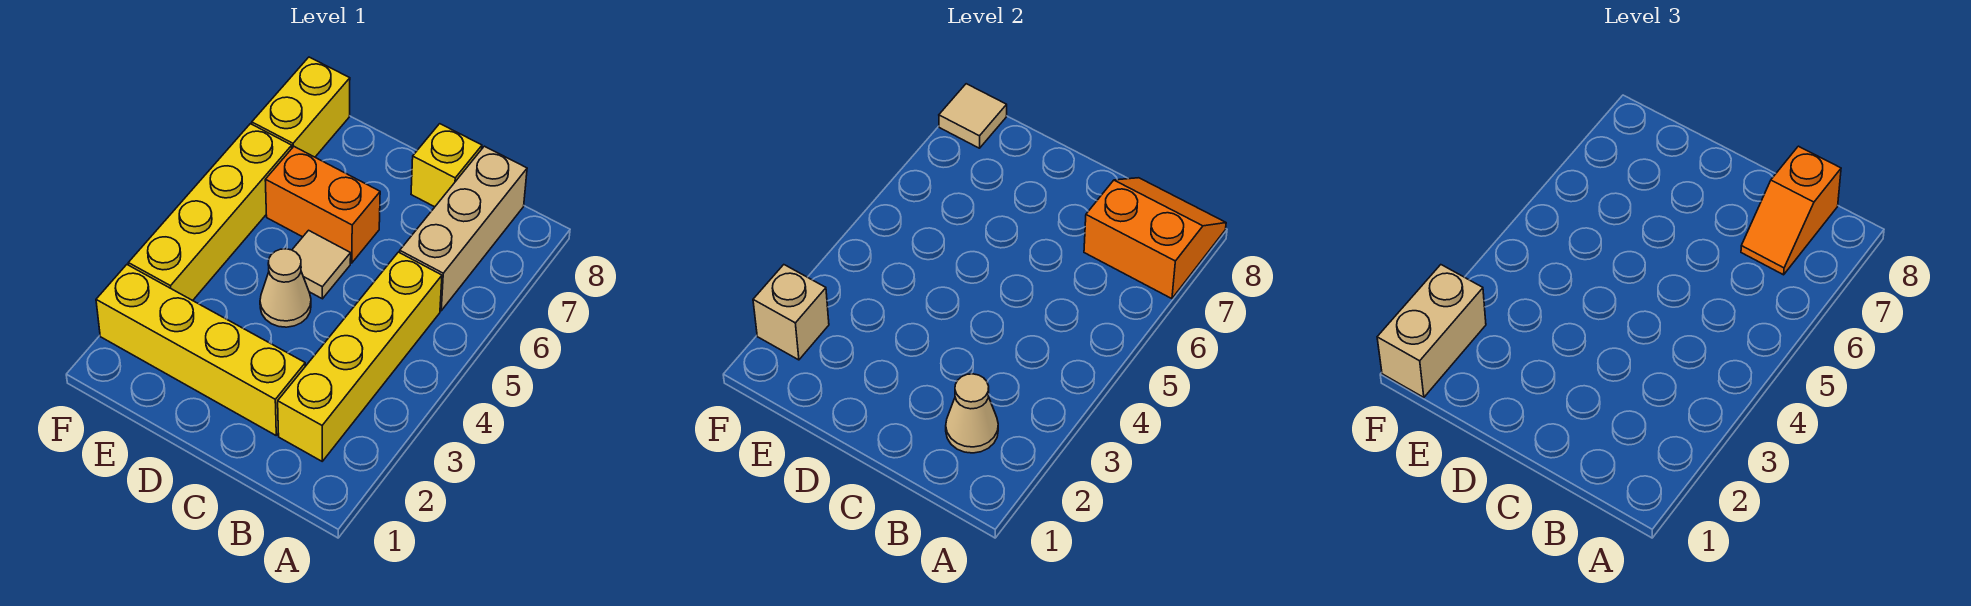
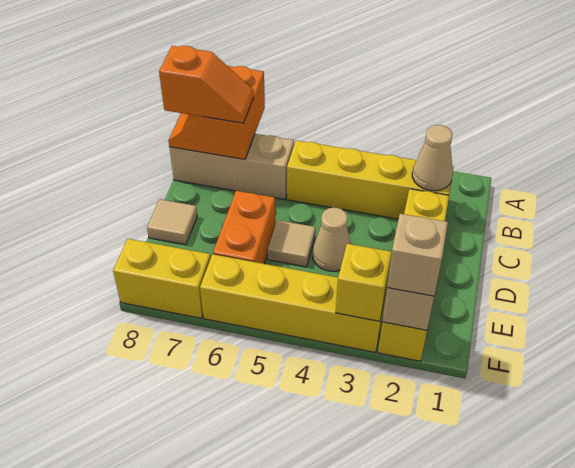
yellow 1x1 brick [411,124,482,207] -> yellow 1x1 brick moved to [336,244,392,321]
tan 1x2 brick [1377,265,1486,397] -> tan 1x1 brick [387,214,448,296]
tan 1x1 tile [939,84,1007,148] -> tan 1x1 tile moved to [147,199,197,245]

